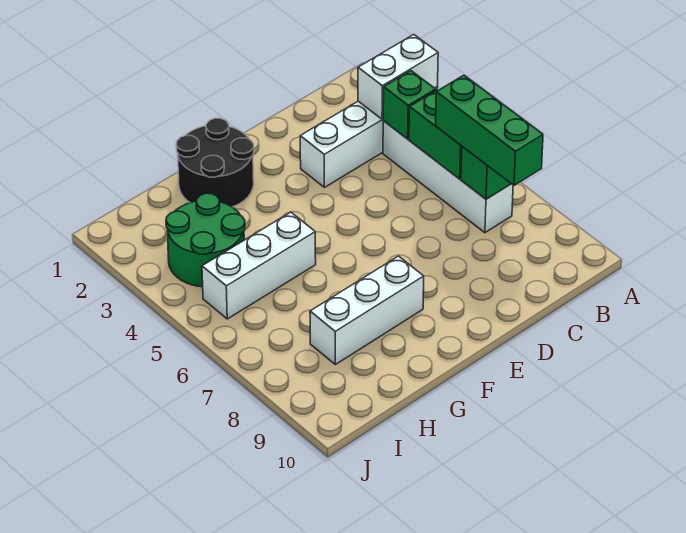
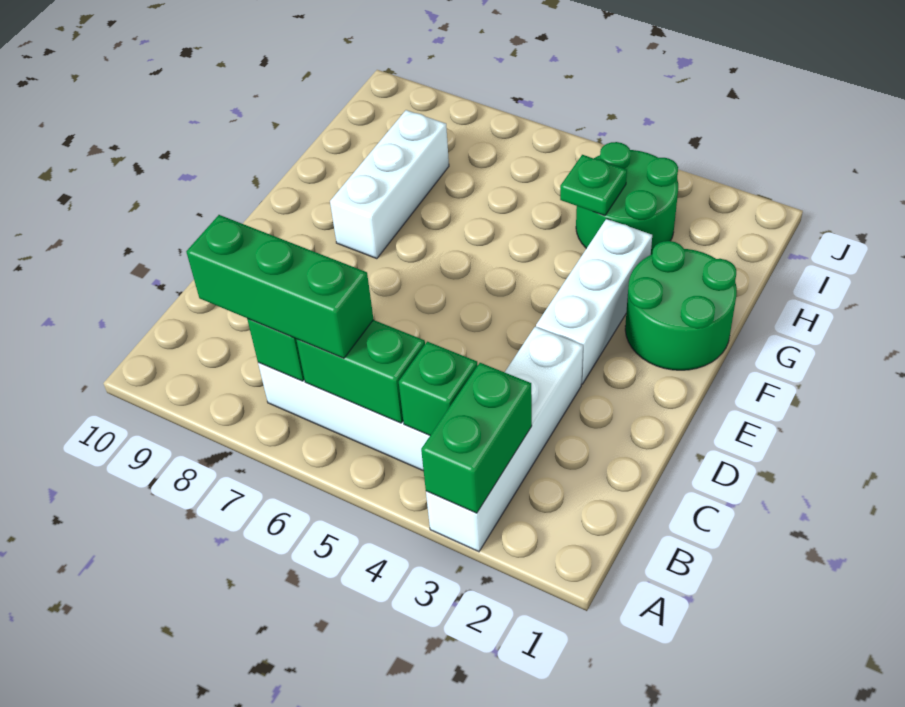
white 1x2 brick [358,35,438,119] -> green 1x2 brick [421,363,532,513]
black 2x2 round brick [176,118,254,207] -> green 2x2 round brick [625,241,737,370]
white 1x3 brick [202,212,316,319] -> white 1x3 brick moved to [536,219,652,384]
none -> green 1x1 plate [560,155,627,216]

